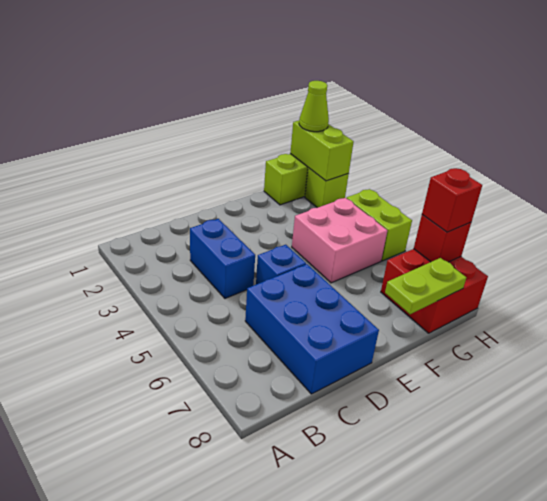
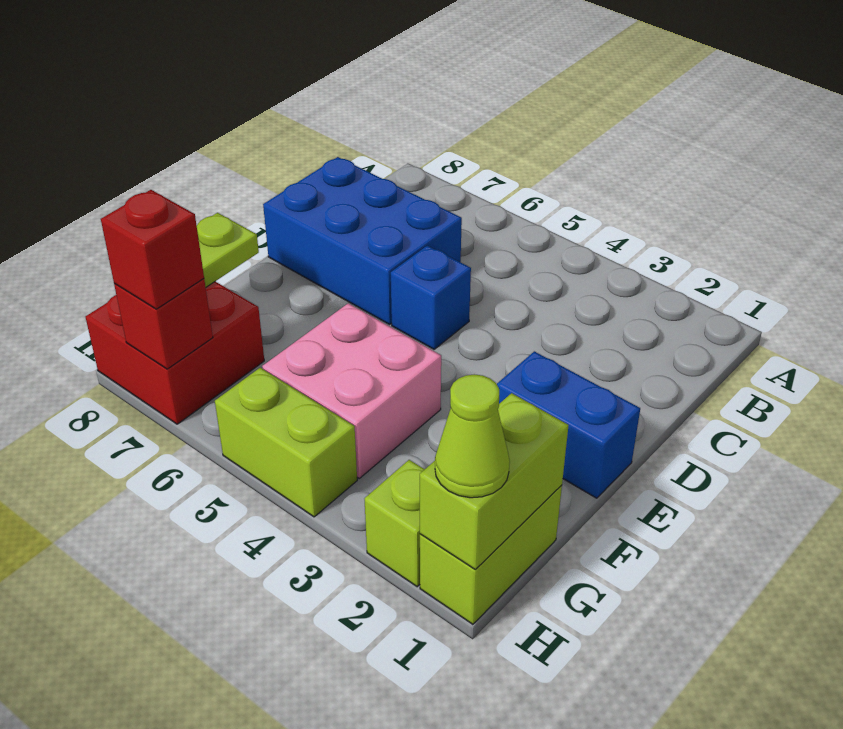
blue 1x2 brick [190,219,255,298] -> blue 1x2 brick moved to [497,351,640,498]
lime 1x2 brick [290,121,354,181] -> lime 1x2 brick turned to [420,393,569,569]

